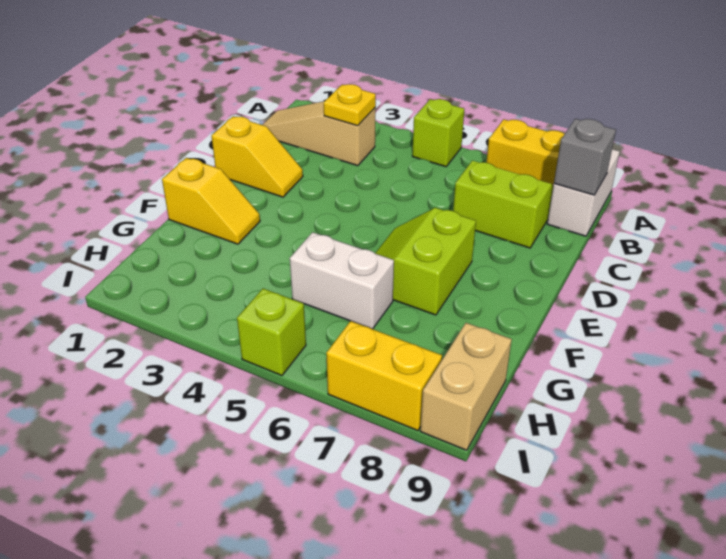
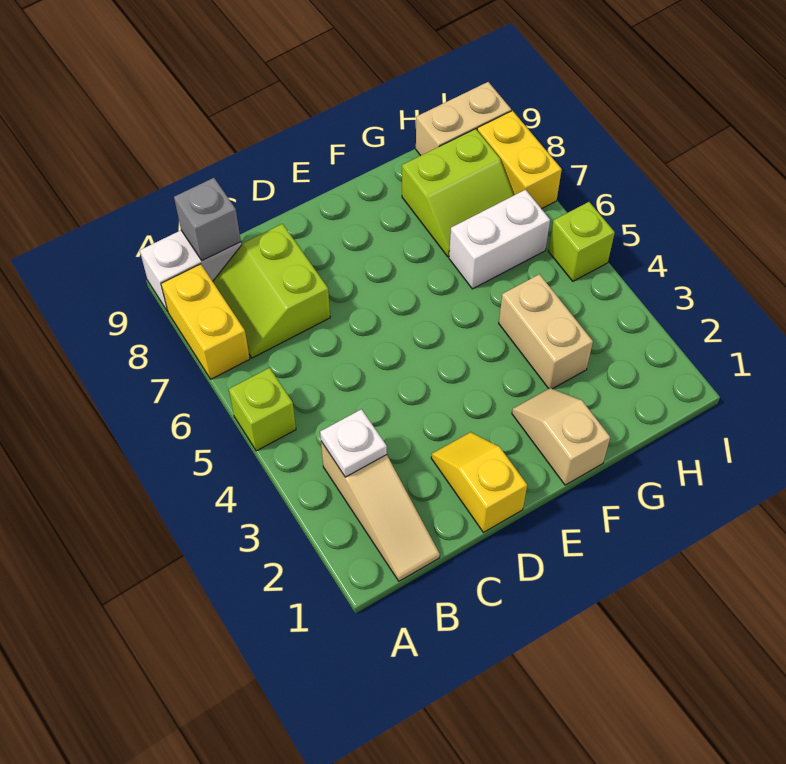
yellow 1x1 plate [324,84,376,126] -> white 1x1 plate [320,409,387,477]
lime 2x2 slope [375,208,476,315] -> lime 2x2 slope moved to [402,129,514,257]
yellow 1x2 slope [162,158,260,244] -> tan 1x2 slope [512,388,610,485]
none -> tan 1x2 brick [499,274,593,389]
white 1x2 brick [290,232,394,329] -> white 1x2 brick turned to [449,190,550,289]

